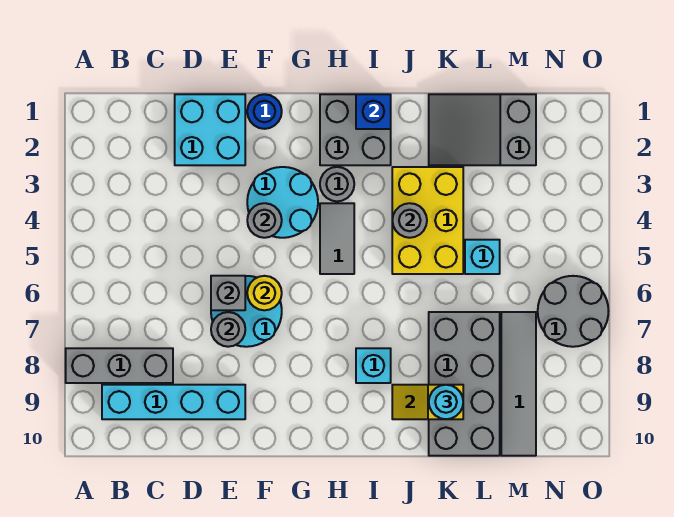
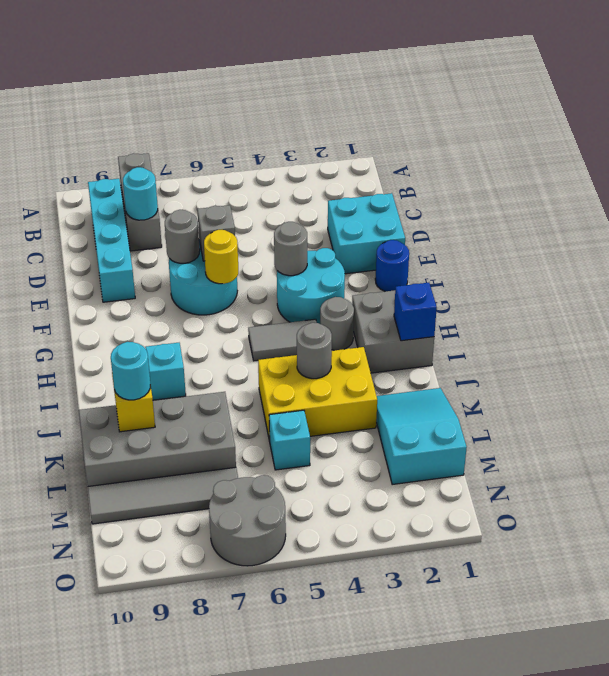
none -> cyan 1x1 round brick [123,167,158,220]
grey 2x3 slope [429,94,536,165] -> cyan 2x3 slope [376,388,467,484]

